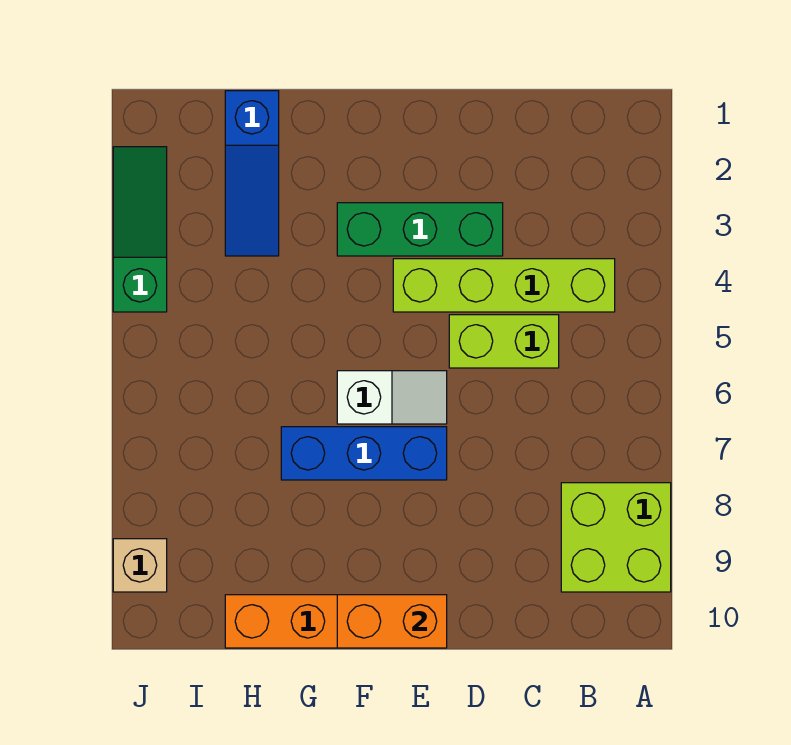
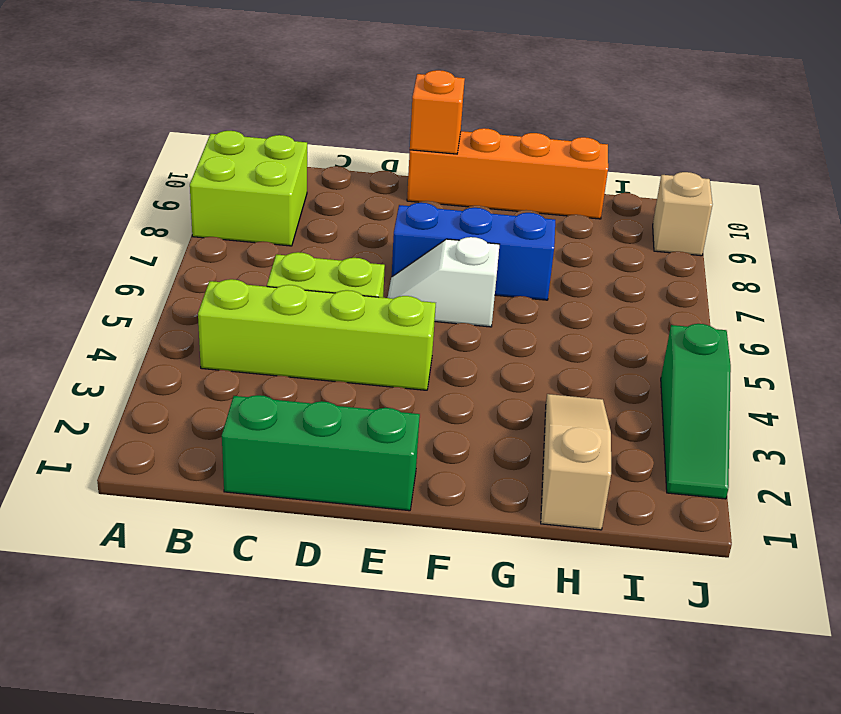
green 1x3 brick [337,203,503,256] -> green 1x3 brick moved to [222,395,420,511]
orange 1x2 brick [337,595,447,648] -> orange 1x1 brick [410,70,465,154]
blue 1x3 slope [225,91,279,256] -> tan 1x3 slope [541,394,611,530]

